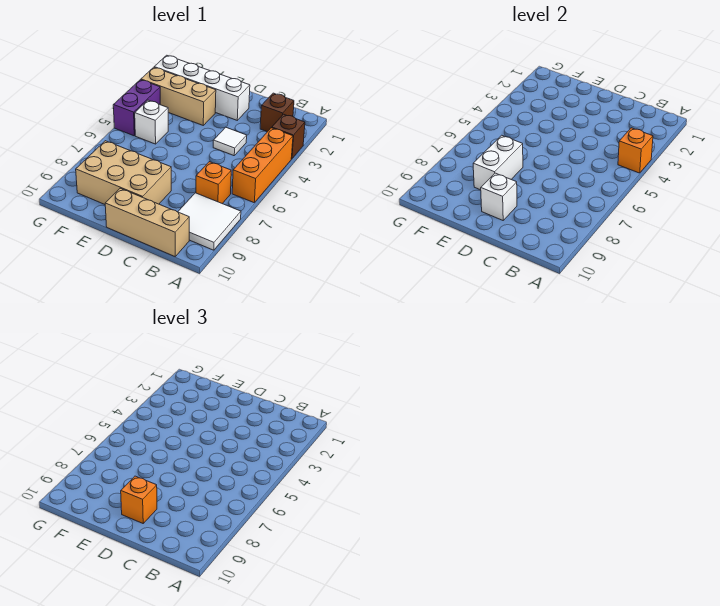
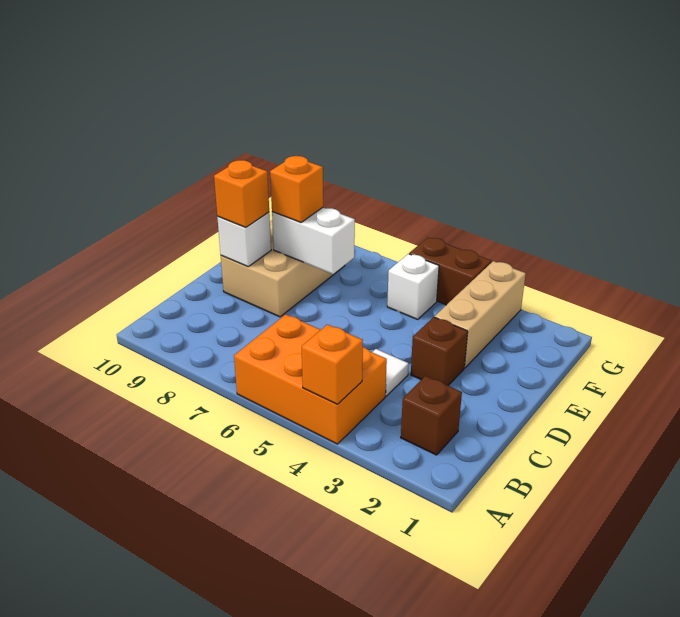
brown 1x1 brick [272,114,305,159] -> brown 1x1 brick moved to [411,317,468,386]
orange 1x3 brick [232,128,293,202] -> orange 2x3 brick [234,314,387,444]
white 2x2 tile [178,193,241,250] -> none
orange 1x1 brick [196,162,231,203] -> orange 1x1 brick moved to [270,156,323,222]
tan 1x3 brick [105,188,189,256] -> none
white 1x4 brick [154,55,250,120] -> none
purple 1x2 brick [113,80,160,136] -> brown 1x2 brick [409,237,491,305]

